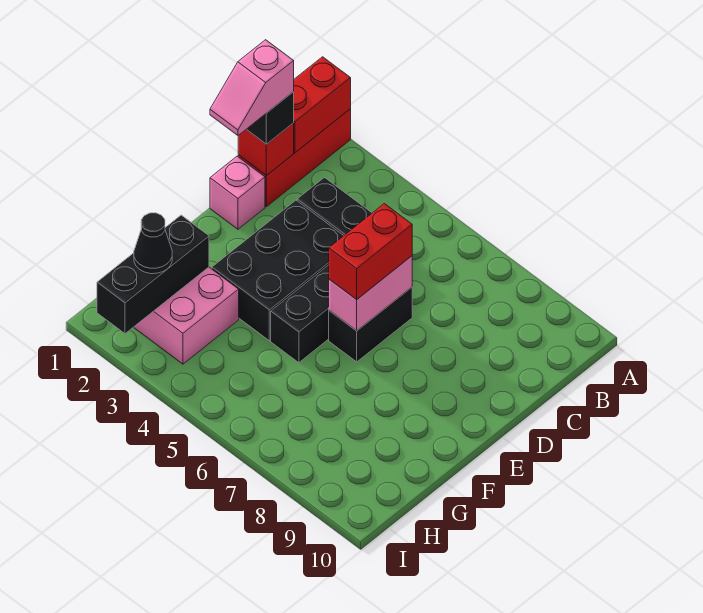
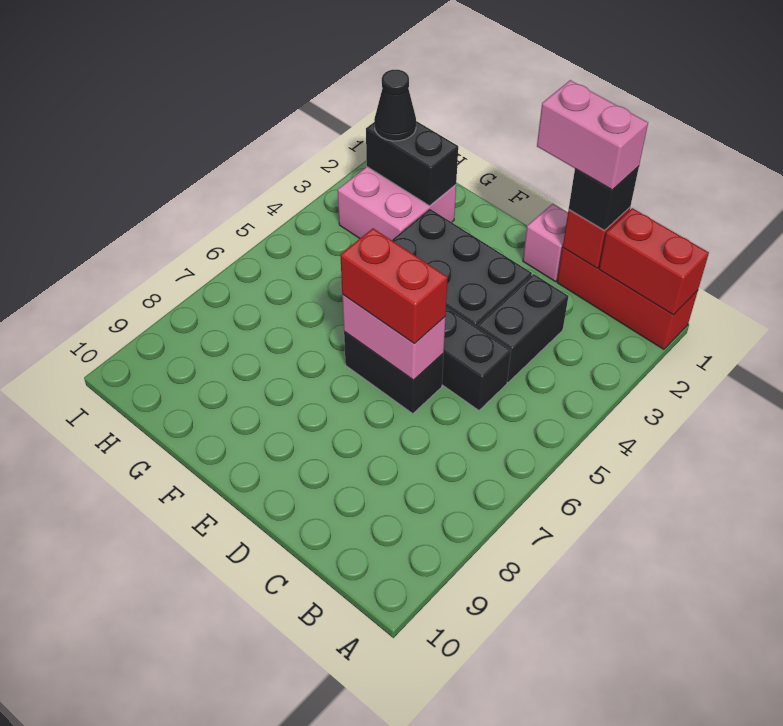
pink 1x2 slope [210,40,294,135] -> pink 1x2 brick [537,80,648,190]
black 1x3 brick [97,215,209,334] -> black 1x2 brick [366,121,458,206]

